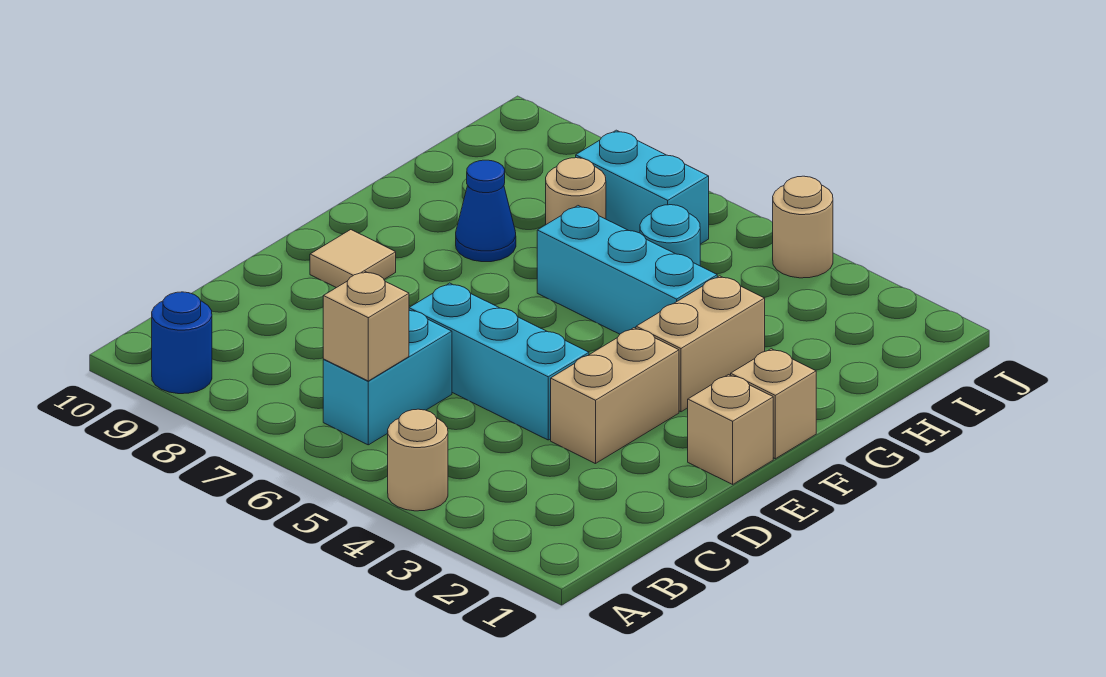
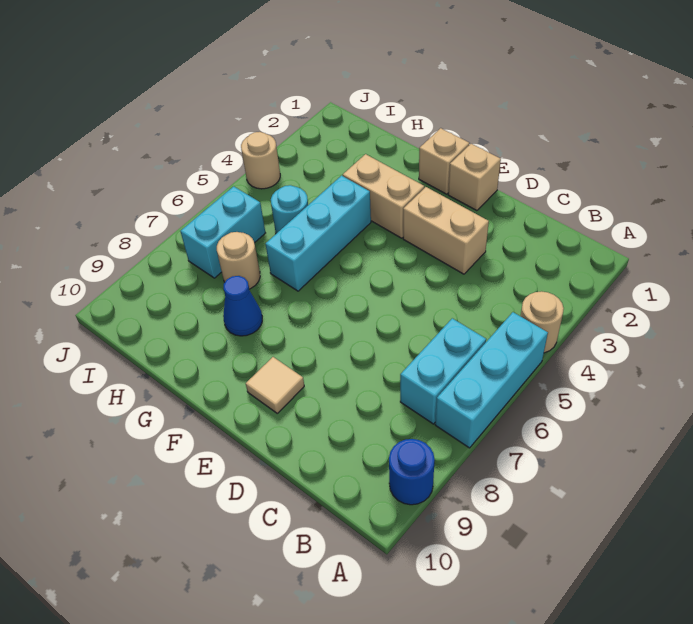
cyan 1x2 brick [323,310,452,445] -> cyan 1x2 brick turned to [400,318,486,424]
tan 1x1 brick [323,271,409,381] -> none
cyan 1x3 brick [409,283,589,440] -> cyan 1x3 brick moved to [435,312,548,448]

